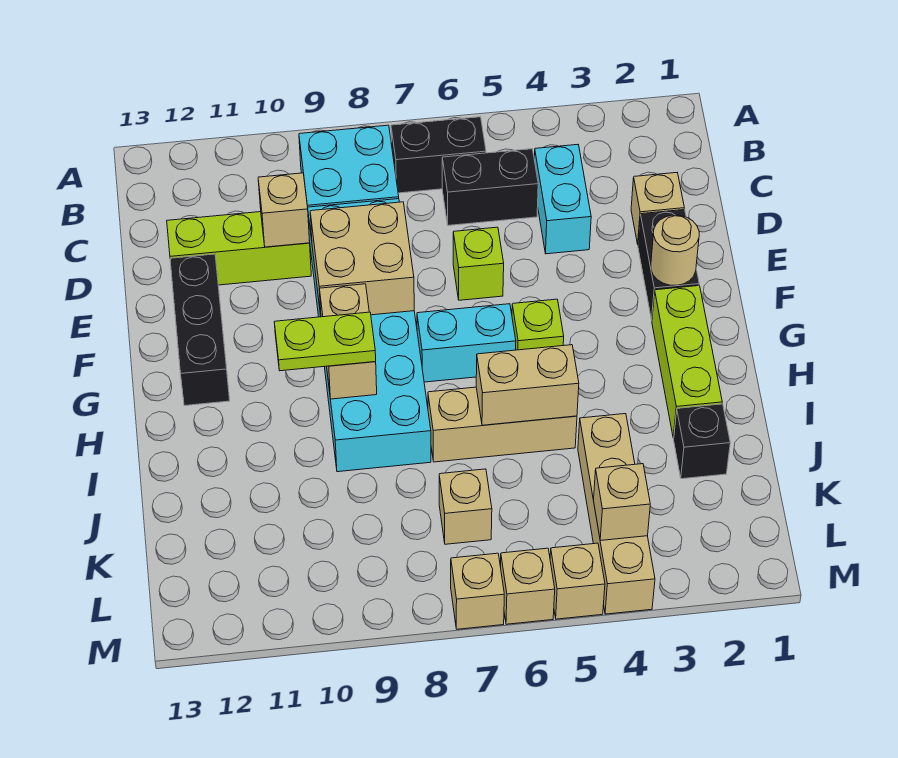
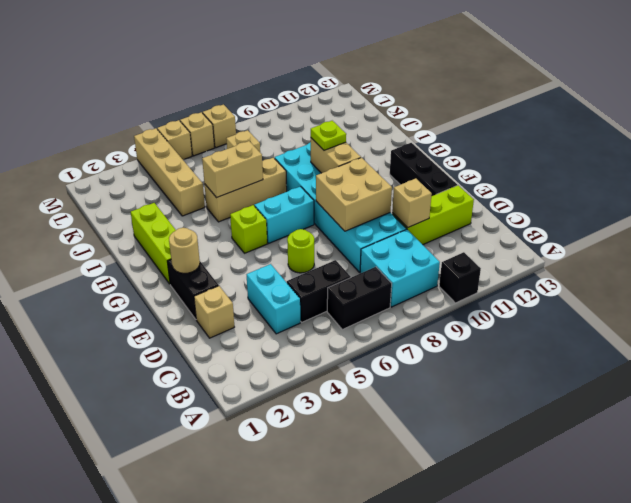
lime 1x1 brick [453,227,504,300] -> lime 1x1 round brick [287,229,314,273]
lime 1x2 plate [274,312,376,371] -> lime 1x1 plate [311,121,346,150]
black 1x1 brick [674,404,730,479] -> black 1x1 brick moved to [439,252,481,303]
tan 1x1 brick [594,464,650,541] -> none

